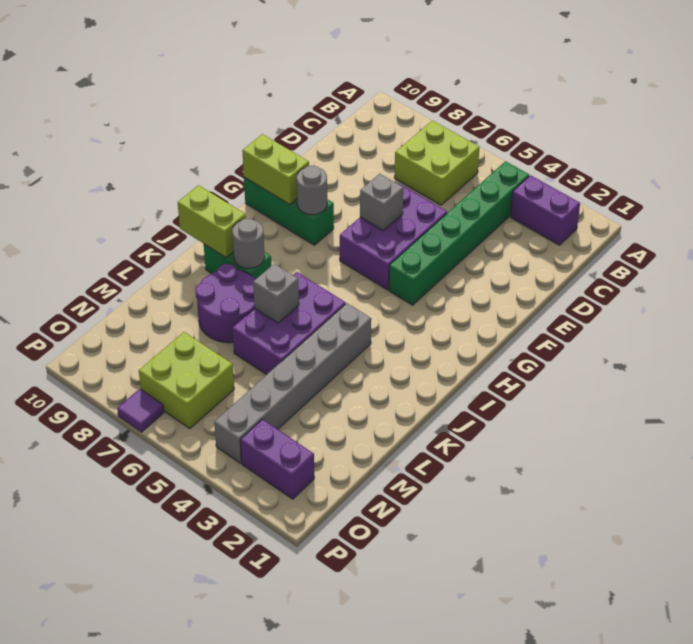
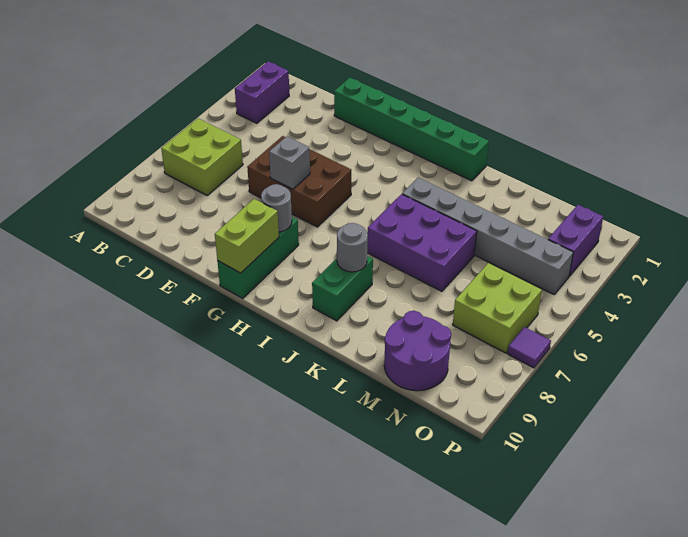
green 1x6 brick [389,161,529,305] -> green 1x6 brick moved to [334,78,489,181]
purple 2x3 brick [340,184,447,290] -> brown 2x3 brick [247,136,351,227]
lime 1x2 brick [178,185,246,257] -> none
grey 1x1 brick [253,264,299,323] -> none
purple 2x2 round brick [195,264,256,343] -> purple 2x2 round brick moved to [384,311,451,391]

